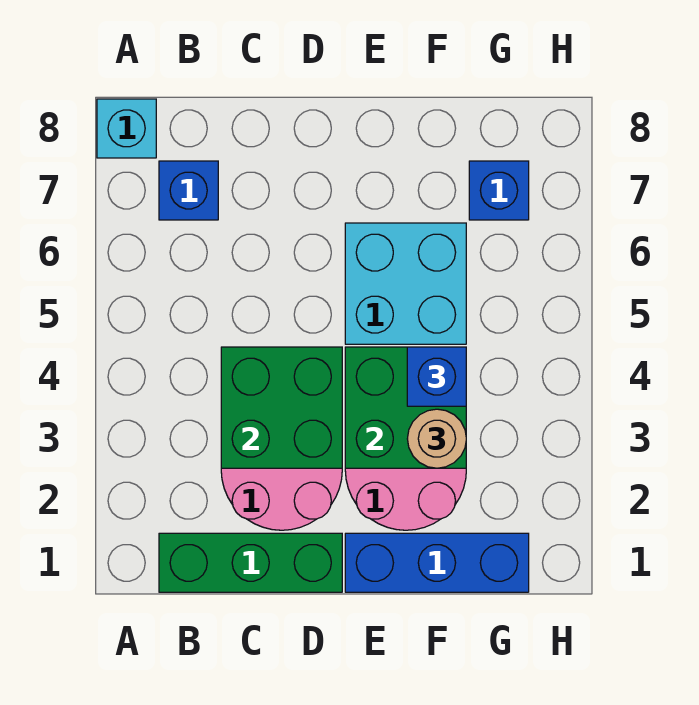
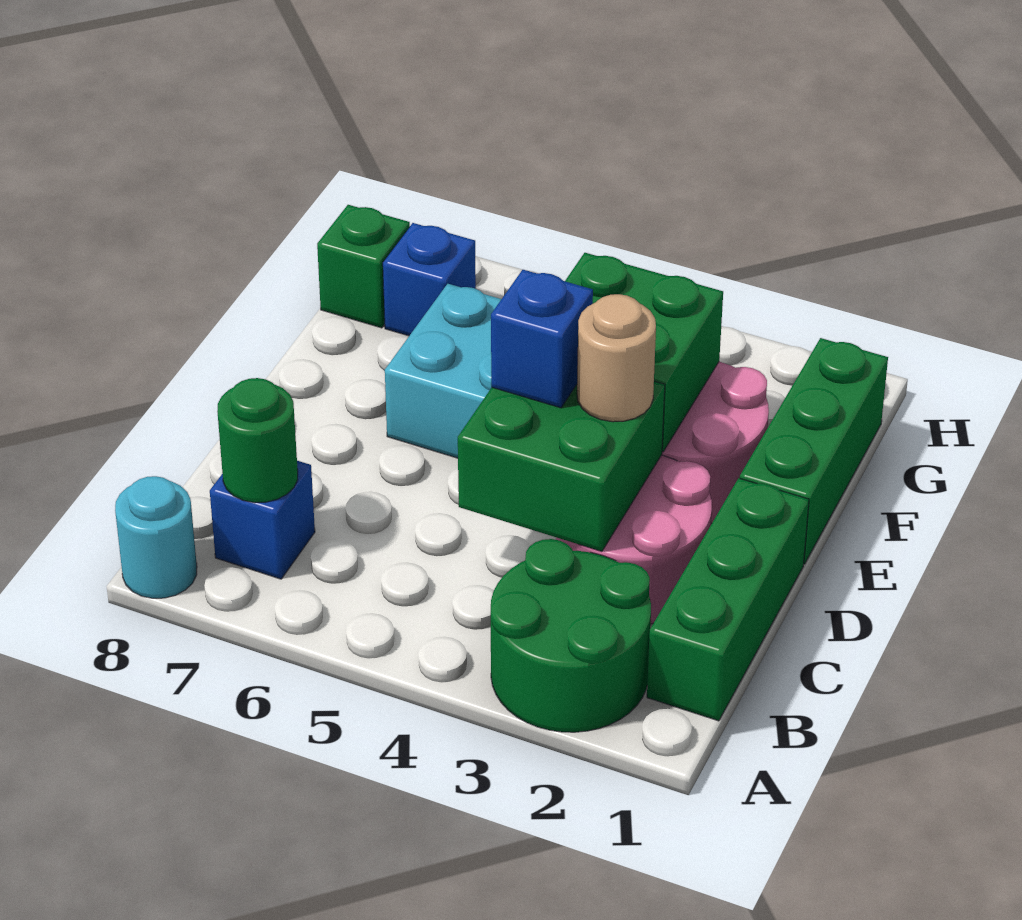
none -> green 2x2 round brick [491,539,651,732]
cyan 1x1 brick [97,99,156,158] -> cyan 1x1 round brick [115,476,197,598]
none -> green 1x1 round brick [217,378,298,503]
blue 1x3 brick [345,533,529,592] -> green 1x3 brick [740,338,888,564]
tan 1x1 round brick [407,409,466,468] -> tan 1x1 round brick moved to [577,294,656,422]
blue 1x1 brick [407,347,466,406] -> blue 1x1 brick moved to [491,270,593,408]
none -> green 1x1 brick [317,205,410,328]

